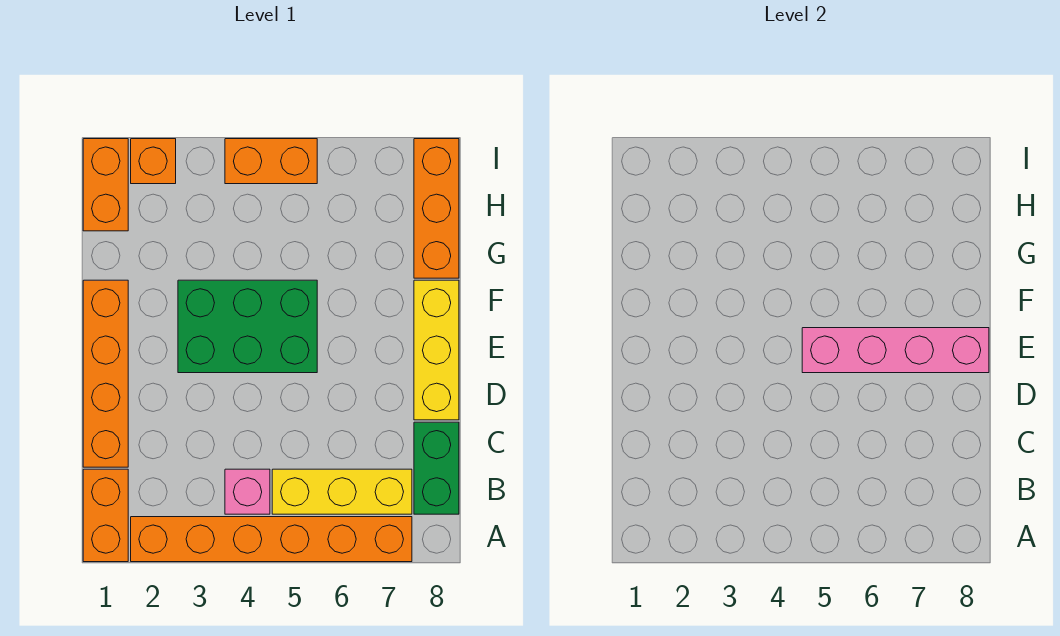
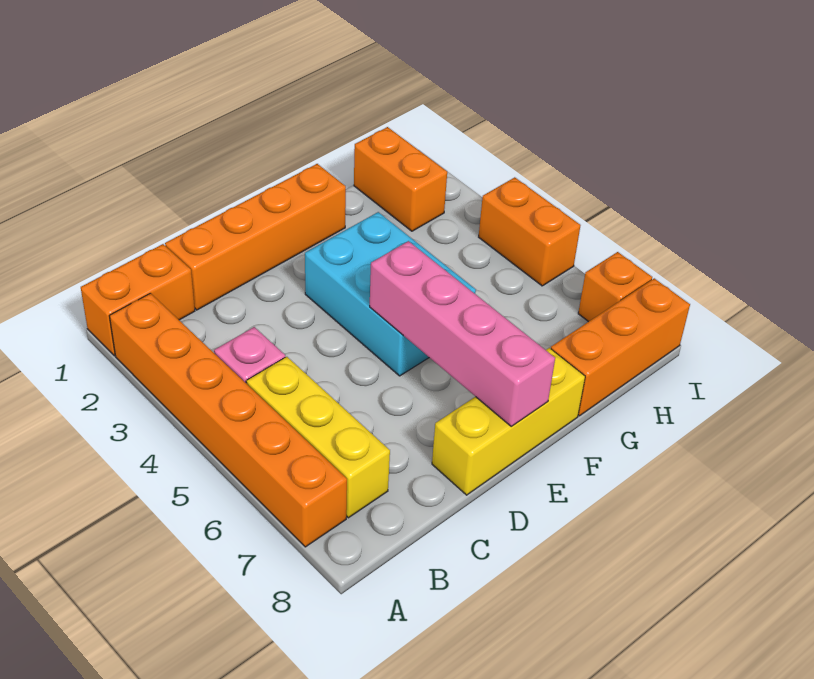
green 1x2 brick [414,422,459,514] -> none
green 2x3 brick [178,280,317,373] -> cyan 2x3 brick [305,212,476,376]
orange 1x2 brick [83,139,128,231] -> orange 1x2 brick turned to [354,127,447,231]
orange 1x1 brick [131,139,176,184] -> orange 1x1 brick moved to [578,252,652,322]

